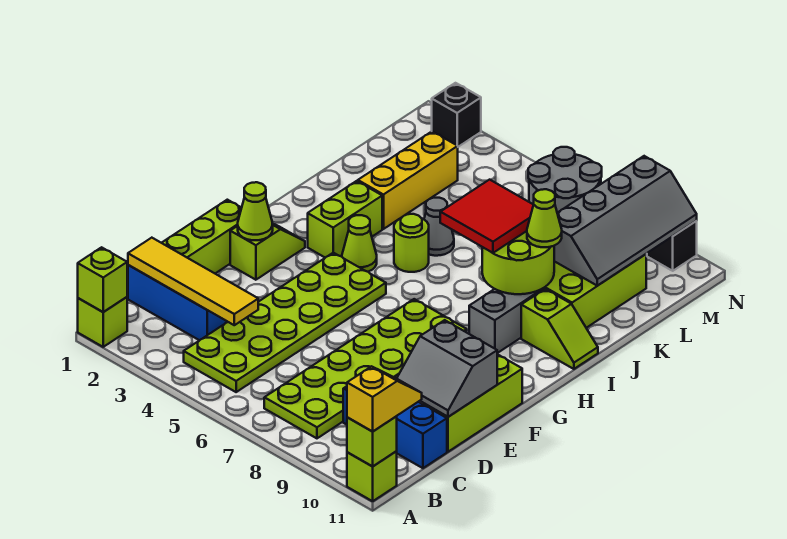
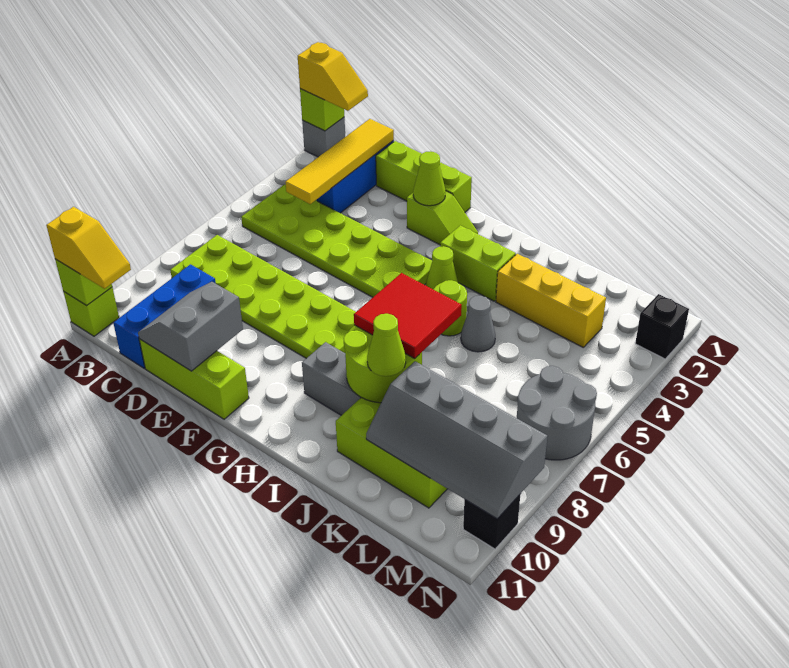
lime 1x1 brick [78,297,127,347] -> grey 1x1 brick [302,117,345,157]
none -> yellow 1x2 slope [298,42,368,111]
lime 1x2 slope [521,289,598,369] -> none

